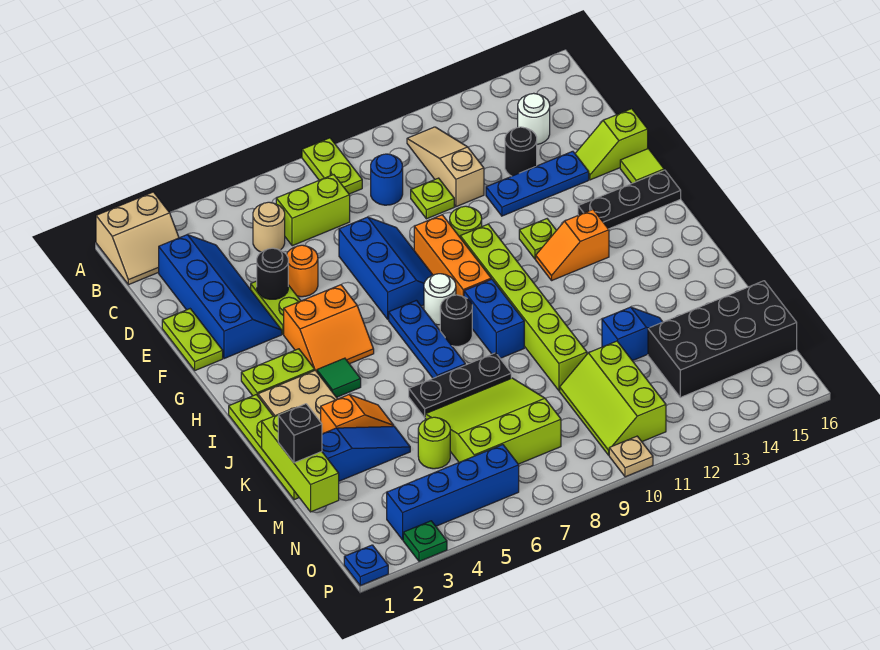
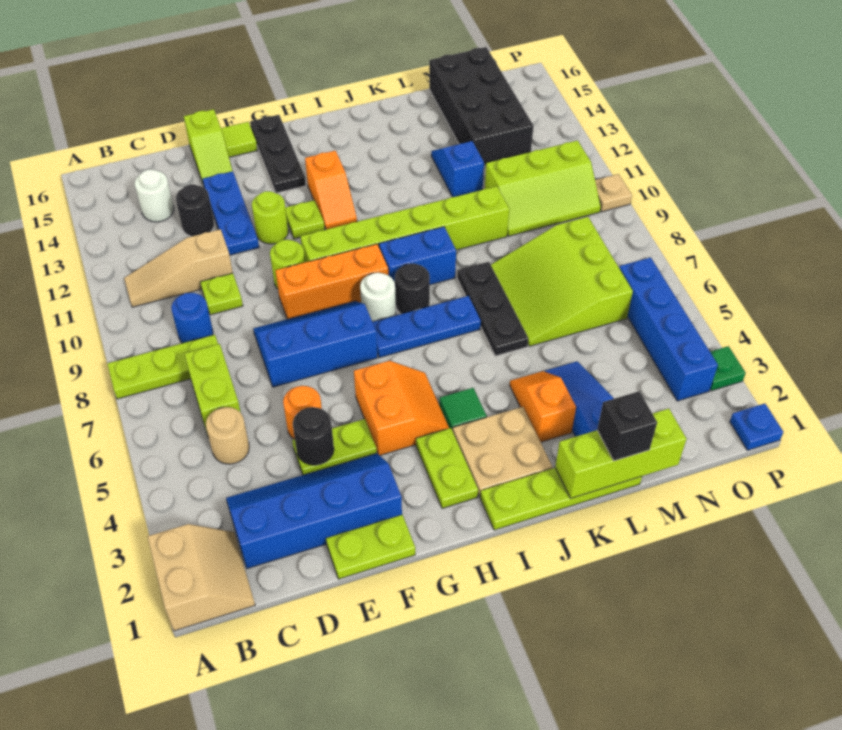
lime 1x2 plate [302,138,362,194] -> lime 1x3 plate [107,335,218,399]
lime 1x1 round brick [418,417,450,469] -> lime 1x1 round brick moved to [252,191,288,244]

